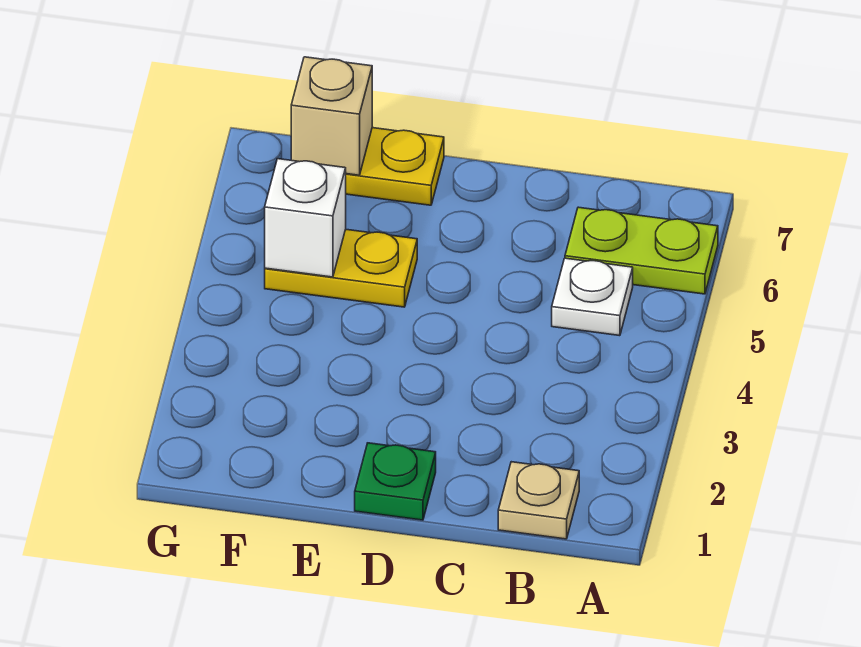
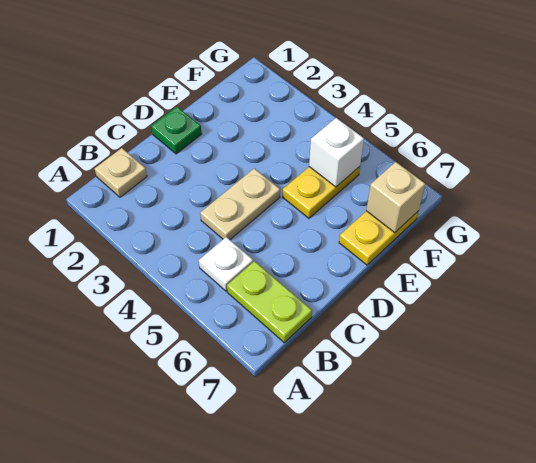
lime 1x2 plate [565,207,718,294] -> lime 1x2 plate turned to [227,261,312,343]
none -> tan 1x2 plate [200,168,280,240]

